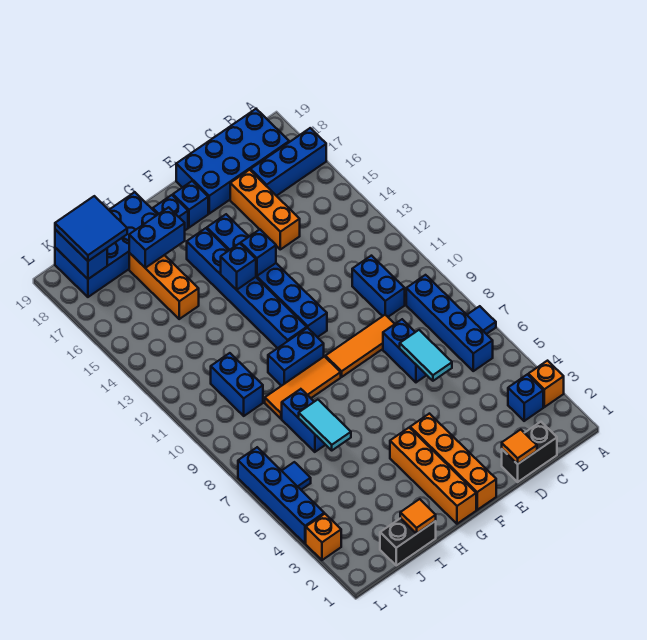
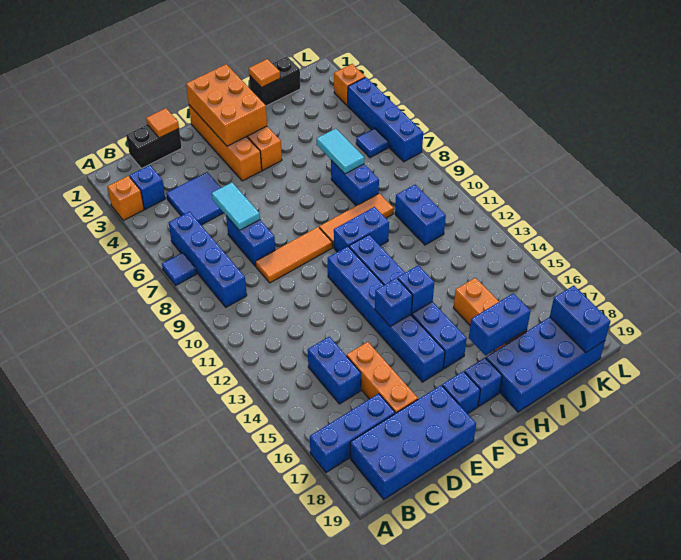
blue 1x2 brick [352,256,405,317] -> blue 1x2 brick moved to [308,337,361,404]
none -> orange 2x3 brick [186,64,267,146]
blue 2x2 tile [55,196,127,261] -> blue 2x2 tile moved to [166,172,224,225]

